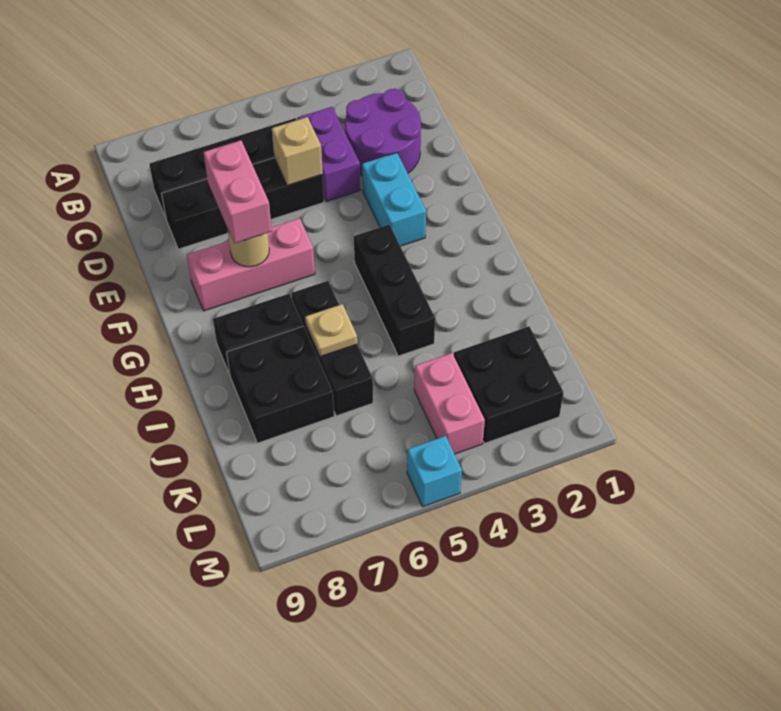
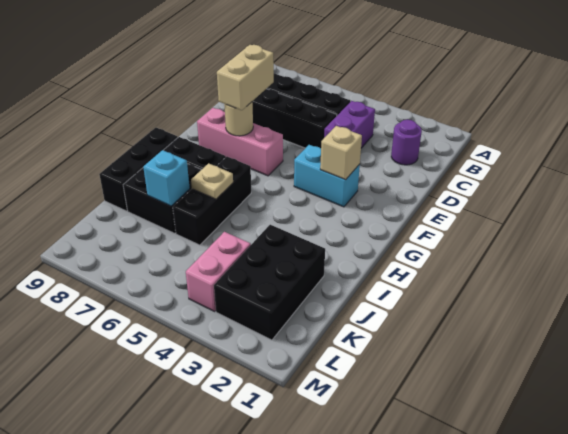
purple 2x2 round brick [345,89,421,175] -> purple 1x1 round brick [391,120,422,165]
tan 1x1 brick [272,117,323,186] -> tan 1x1 brick moved to [320,126,362,180]
cyan 1x2 brick [362,153,426,246] -> cyan 1x2 brick turned to [294,145,360,207]
pink 1x2 brick [203,140,272,243] -> tan 1x2 brick [217,45,274,110]
black 1x3 brick [354,224,435,356] -> black 1x3 brick moved to [99,128,178,211]
black 2x2 brick [454,327,564,443] -> black 2x3 brick [214,225,325,340]
cyan 1x1 brick [407,436,462,507] -> cyan 1x1 brick moved to [143,150,190,206]

